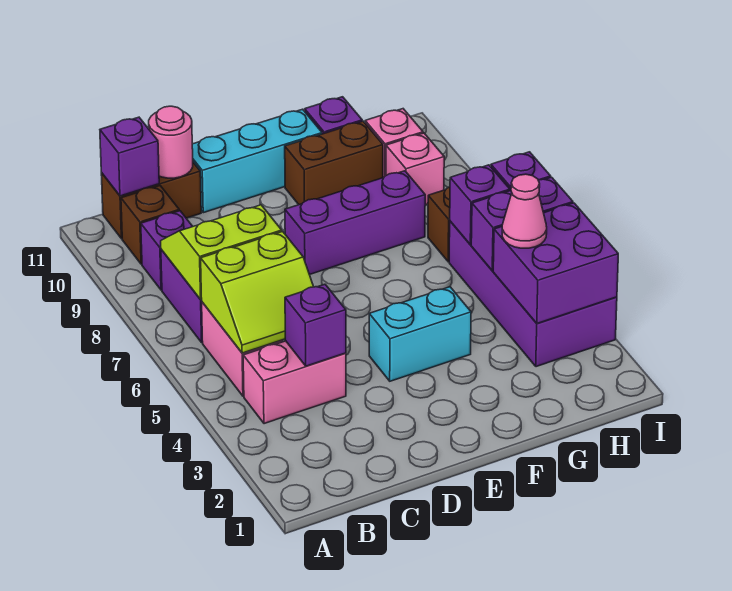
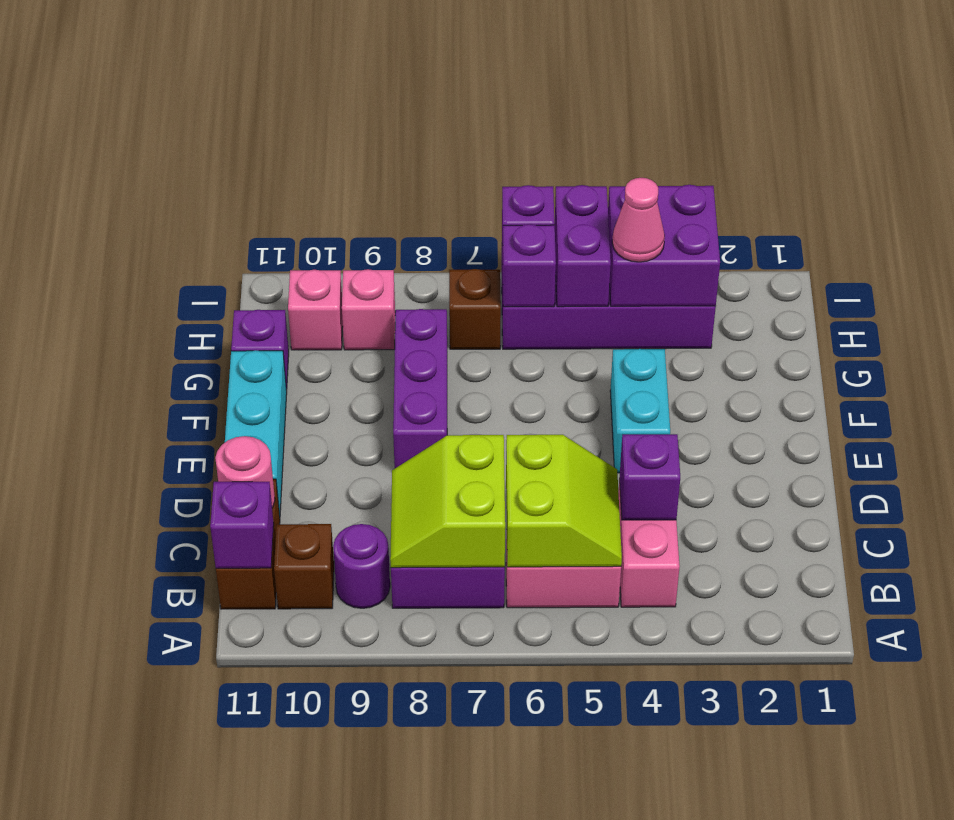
purple 1x1 brick [141,211,193,290] -> purple 1x1 round brick [333,524,390,608]
brown 1x2 brick [285,121,383,205] -> none

